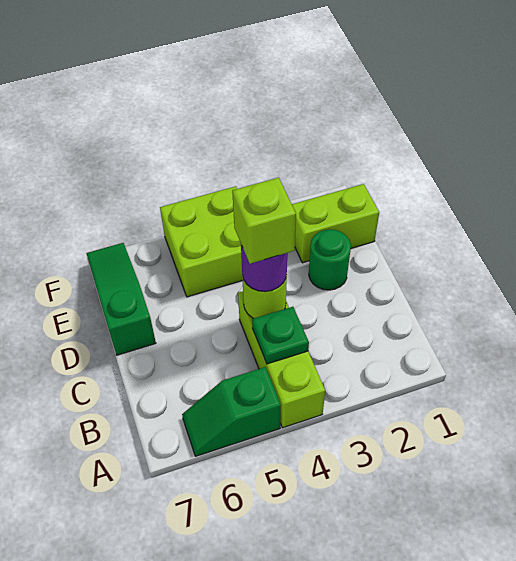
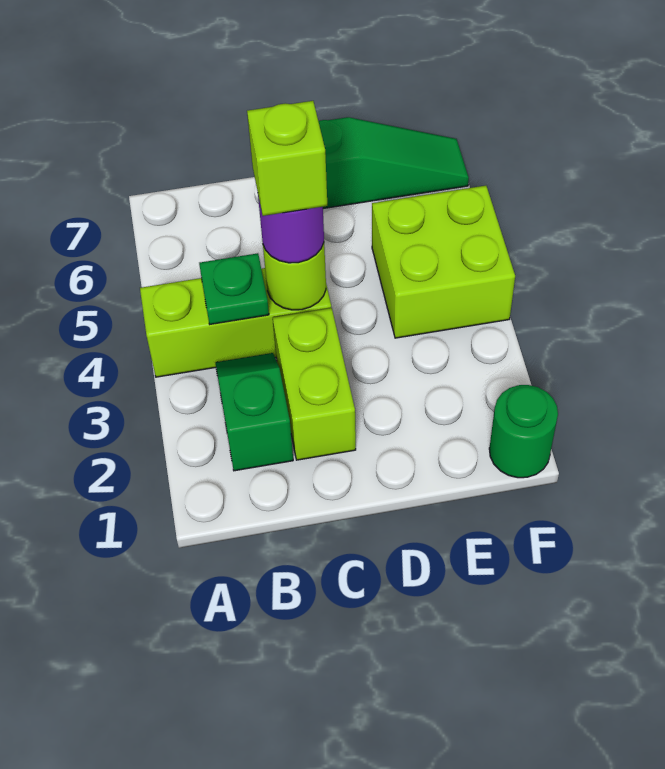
green 1x2 slope [182,367,281,456] -> green 1x2 slope moved to [216,353,293,471]
green 1x1 round brick [309,229,351,290] -> green 1x1 round brick moved to [489,385,558,478]
lime 1x2 brick [292,184,379,263] -> lime 1x2 brick moved to [273,308,356,460]

